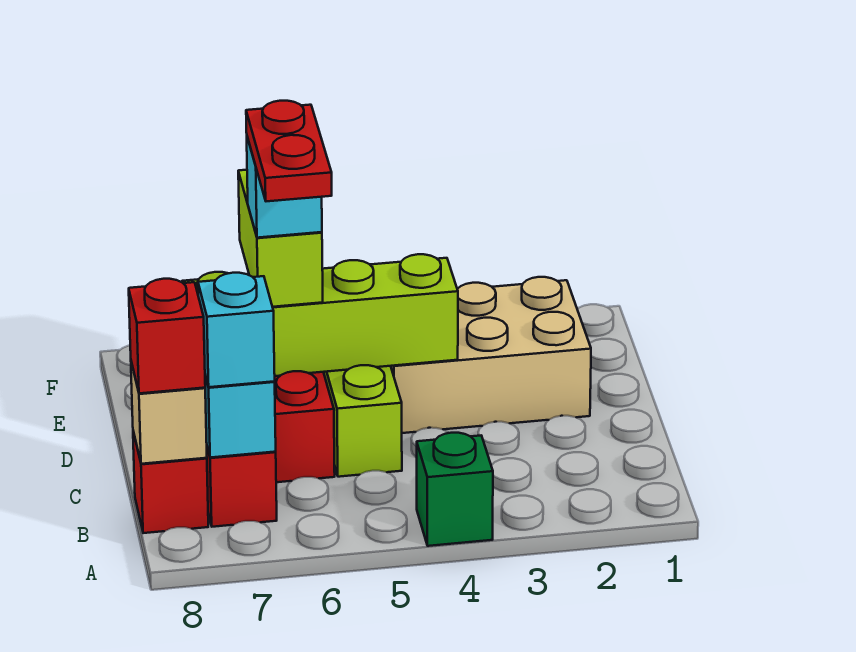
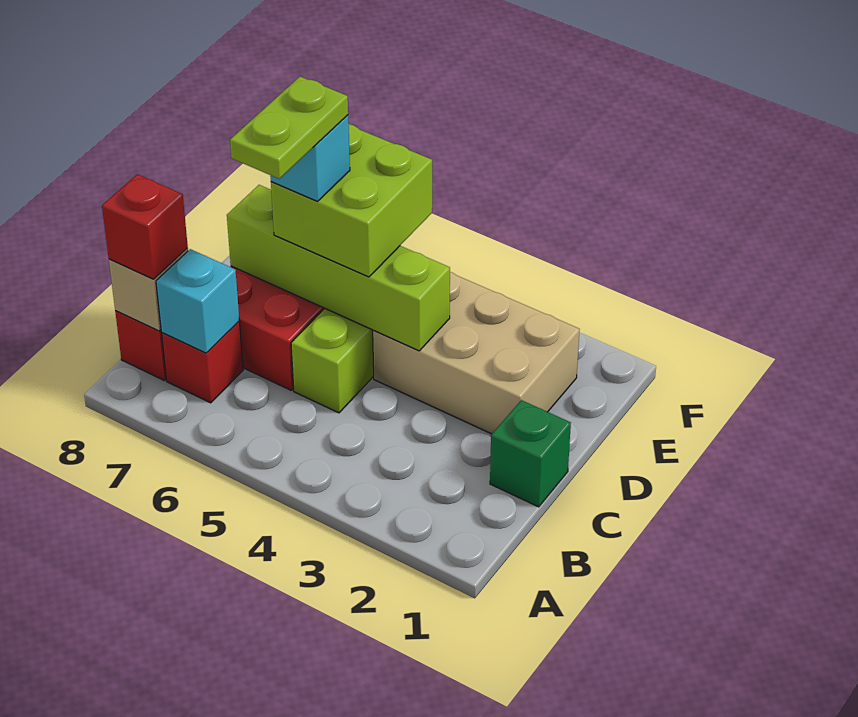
green 1x1 brick [417,433,493,546] -> green 1x1 brick moved to [490,400,571,507]
cyan 1x1 brick [198,273,275,387] -> none
red 1x2 plate [246,101,332,201] -> lime 1x2 plate [230,77,348,179]
lime 1x2 brick [238,170,323,307] -> lime 2x2 brick [271,124,432,277]

